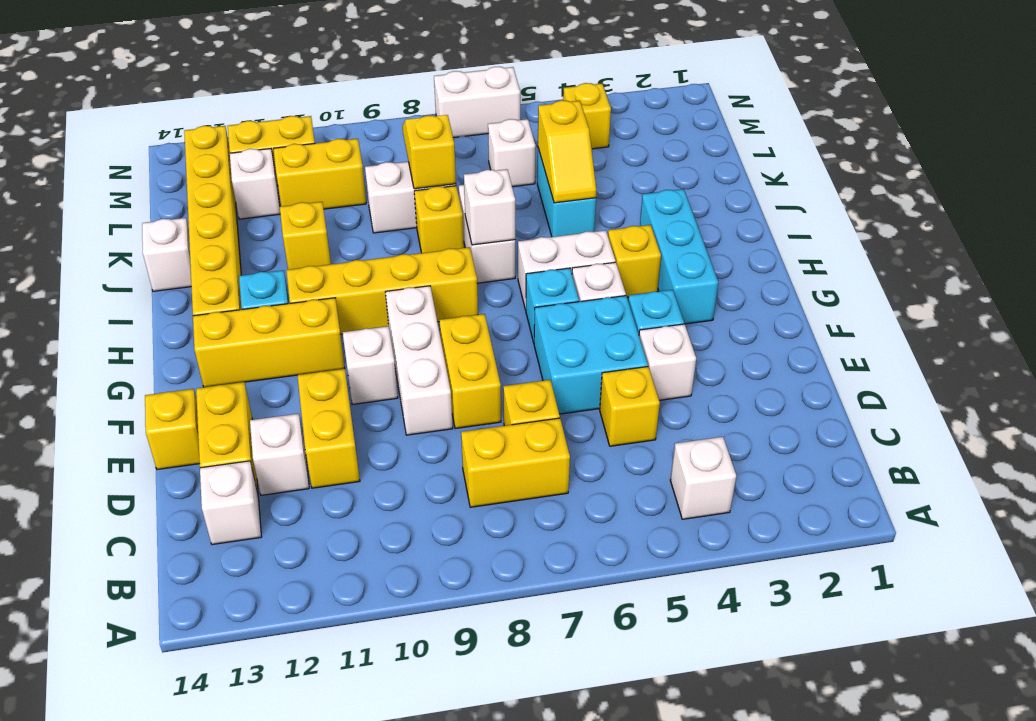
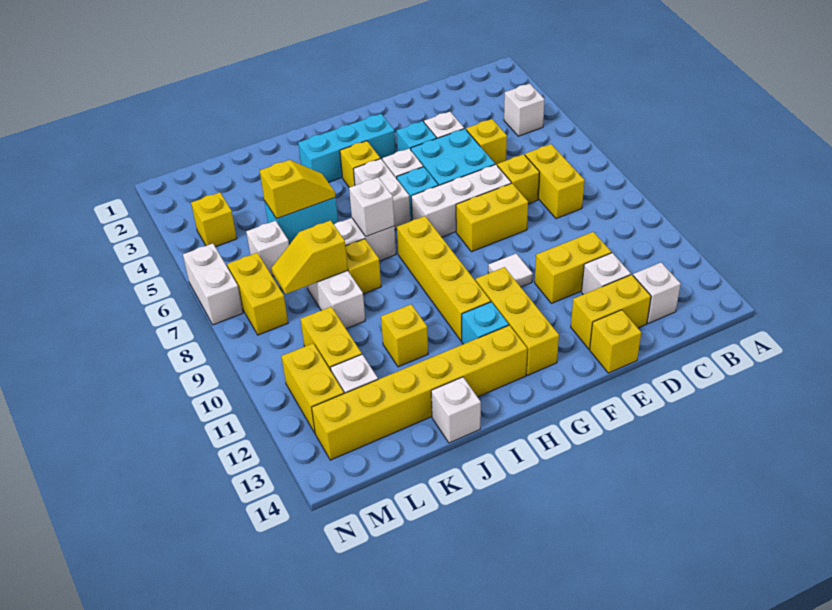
white 1x3 brick [386,286,453,435] -> white 1x3 brick moved to [411,165,511,237]
white 1x1 brick [343,326,398,404] -> white 1x1 tile [488,254,533,287]
none -> yellow 1x2 brick [227,253,288,335]

